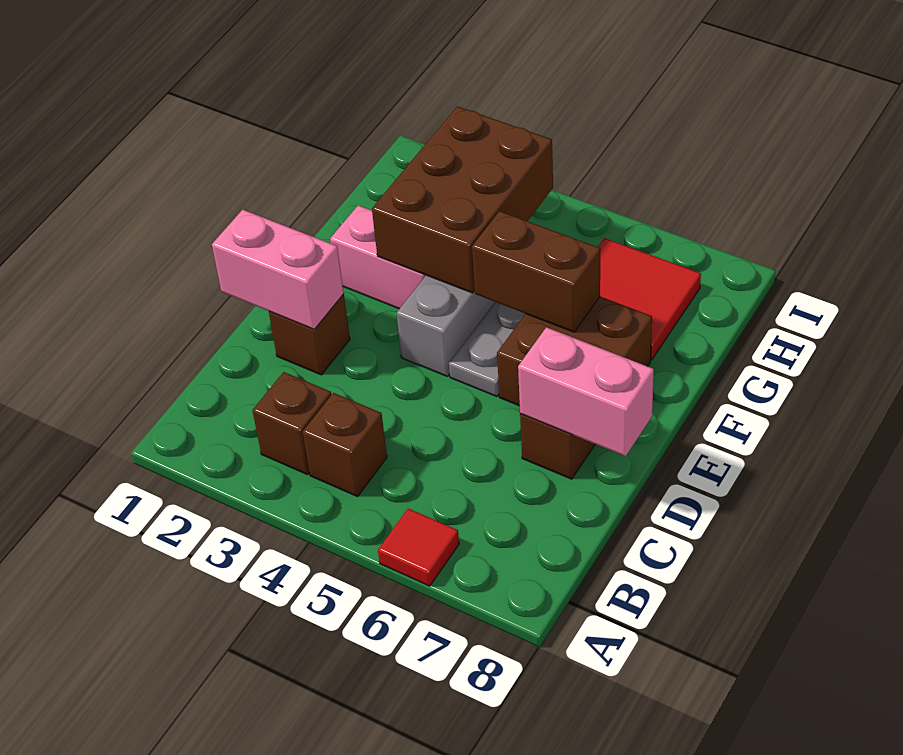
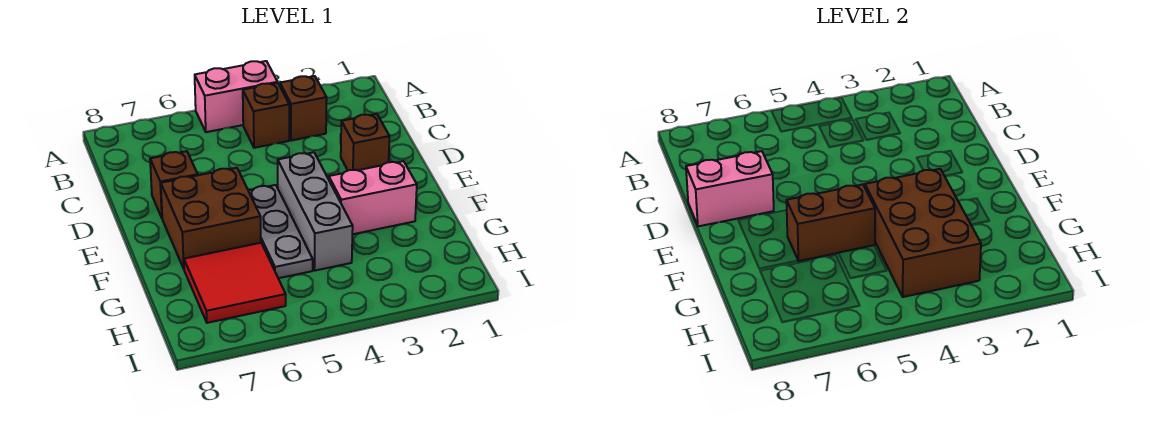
red 1x1 tile [378,508,459,586] -> none
pink 1x2 brick [212,210,344,329] -> pink 1x2 brick moved to [195,61,278,132]

